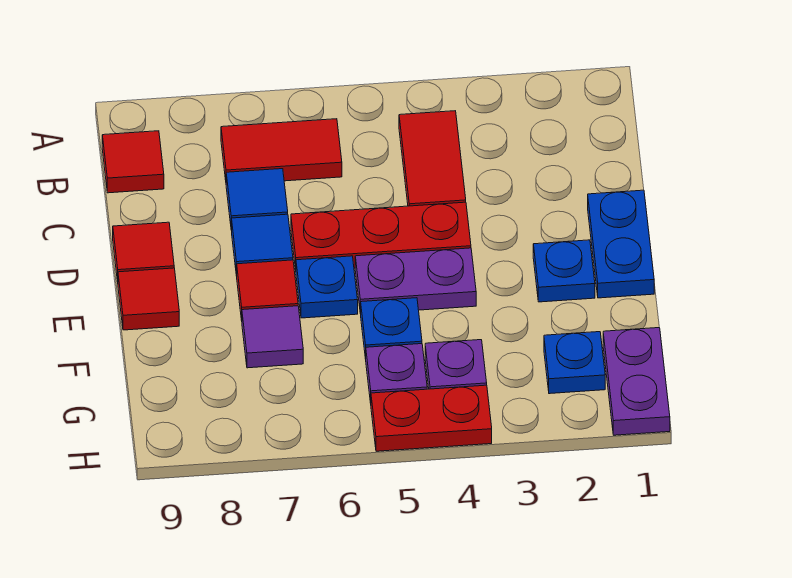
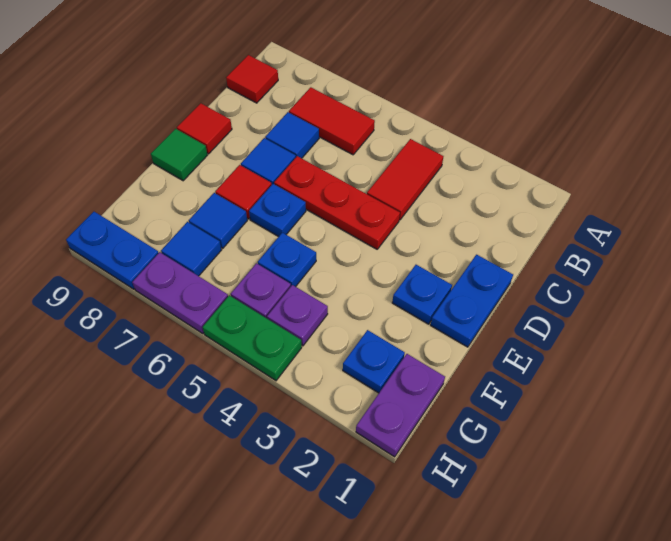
purple 1x2 plate [355,248,476,314] -> purple 1x2 plate moved to [132,252,228,334]
red 1x1 tile [118,268,179,330] -> green 1x1 tile [151,129,207,181]
purple 1x1 tile [242,306,303,368] -> blue 1x1 tile [189,193,247,248]
none -> blue 1x1 tile [161,222,221,276]
red 1x2 plate [371,385,492,451] -> green 1x2 plate [203,295,302,381]
none -> blue 1x2 plate [66,212,158,289]

